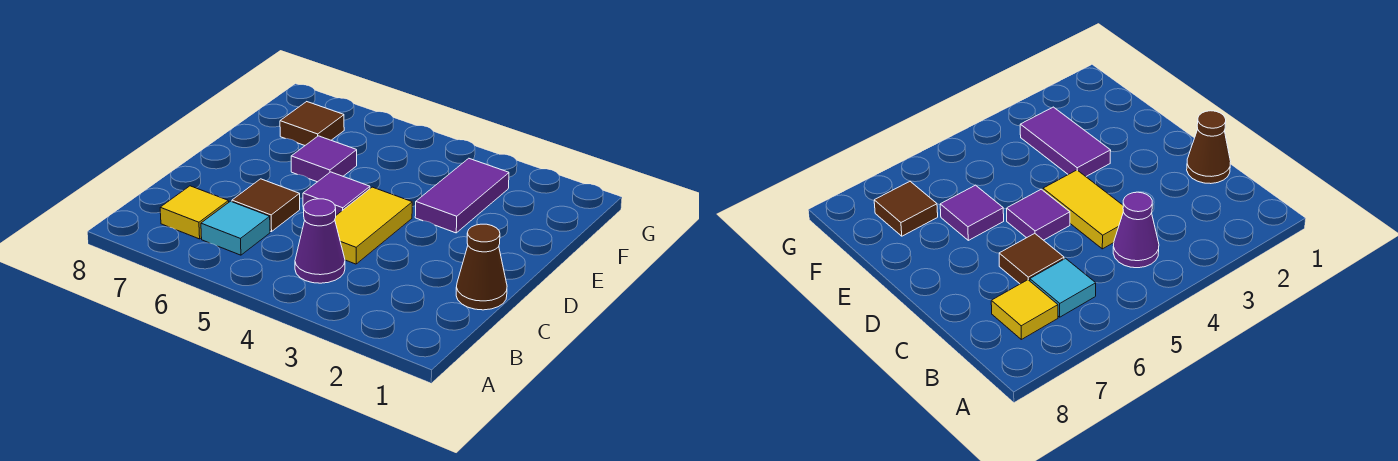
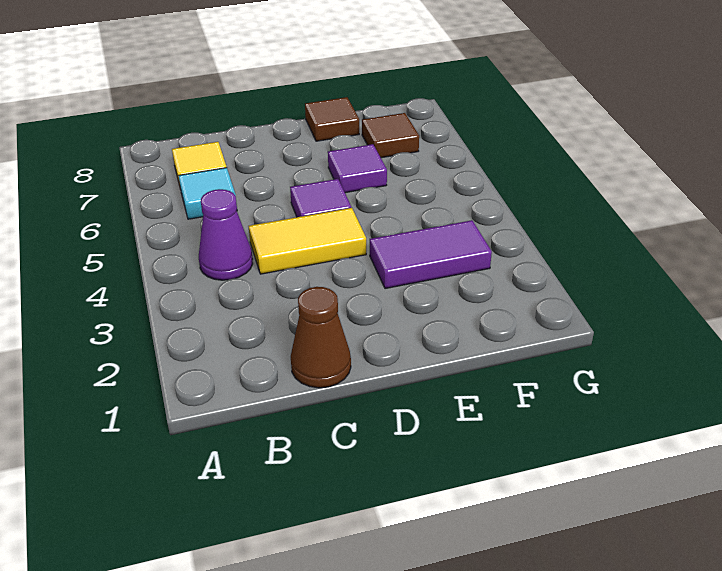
brown 1x1 tile [232,179,300,232] -> brown 1x1 tile moved to [305,97,359,141]

